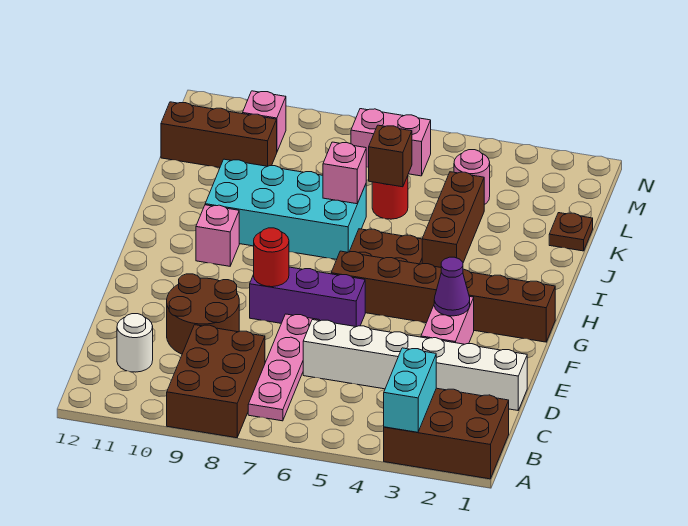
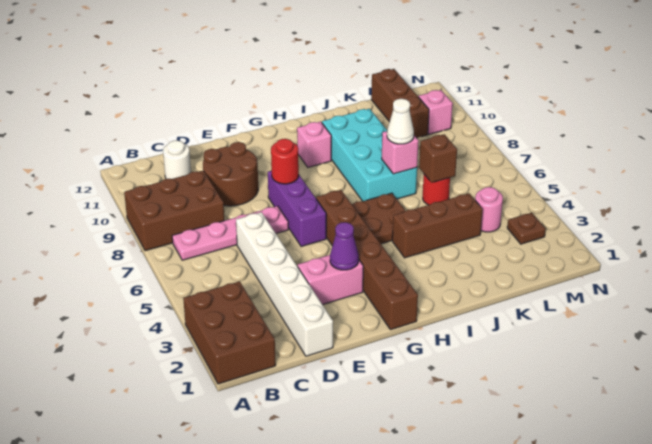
cyan 1x2 brick [384,348,436,432] -> none
none -> white 1x1 cone [387,99,414,144]
brown 1x1 plate [549,213,593,251] -> brown 1x1 plate moved to [507,213,545,244]
pink 1x2 brick [351,109,431,176] -> none

